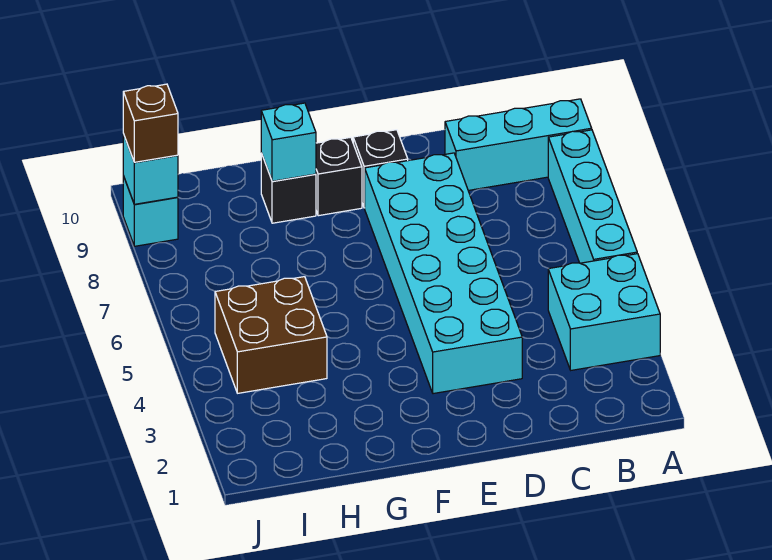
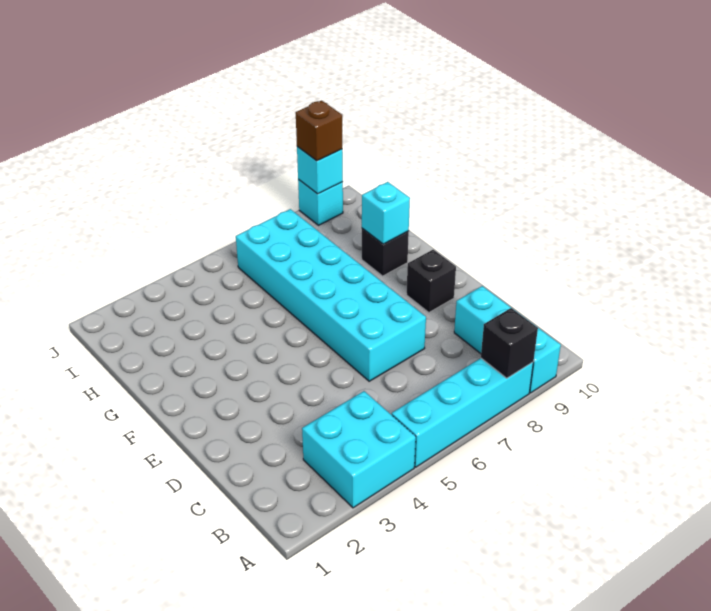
cyan 2x6 brick [365,153,522,394] -> cyan 2x6 brick turned to [236,209,426,381]
black 1x1 brick [316,137,362,216] -> black 1x1 brick moved to [481,308,538,378]
brown 2x2 brick [215,277,327,393] -> none

